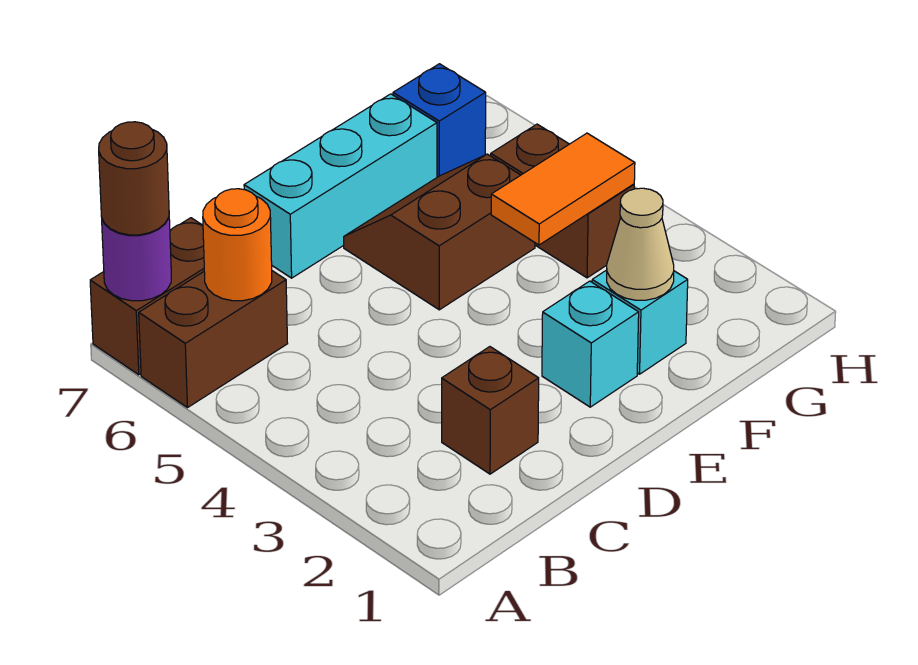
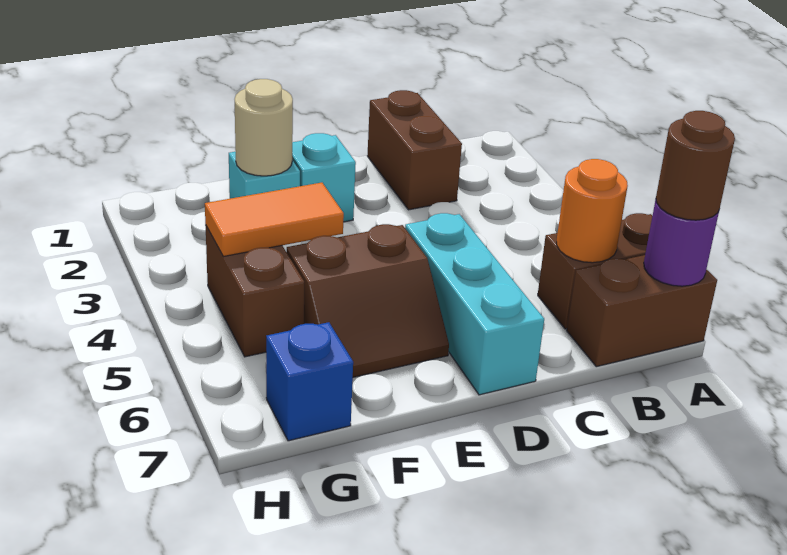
brown 1x1 brick [442,347,539,474] -> brown 1x2 brick [367,90,462,210]
cyan 1x3 brick [244,94,437,278] -> cyan 1x3 brick turned to [405,213,544,395]
tan 1x1 cone [607,188,674,300] -> tan 1x1 round brick [235,79,293,176]

